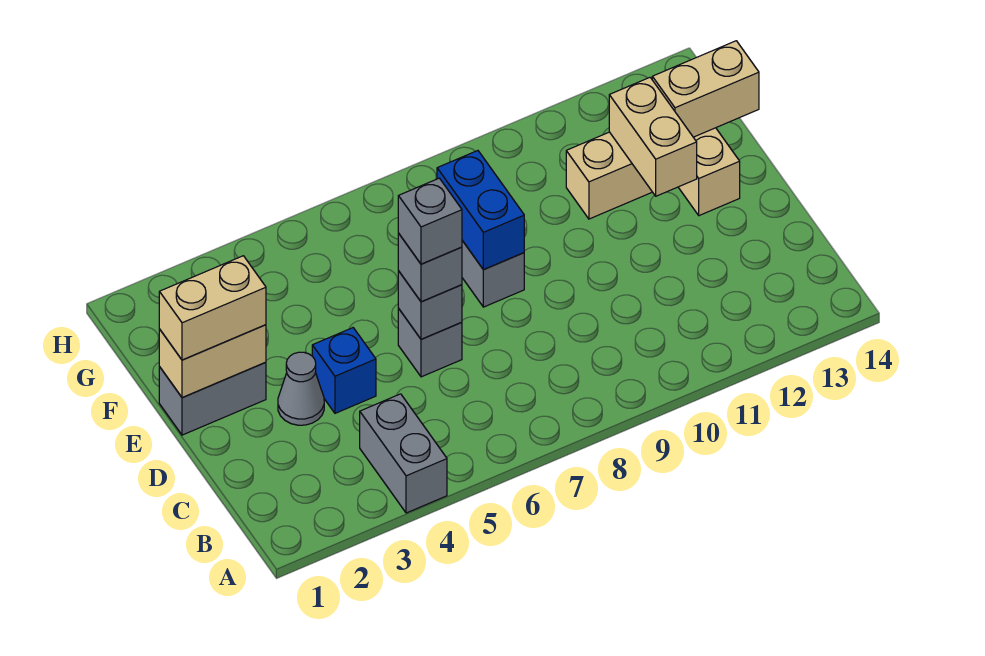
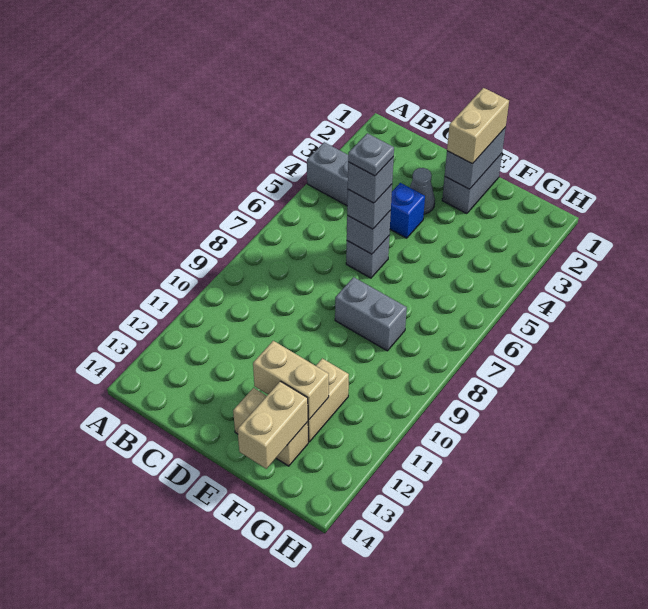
none -> grey 1x1 plate [348,133,394,176]
tan 1x2 brick [159,325,266,398] -> grey 1x2 brick [445,127,506,189]
blue 1x2 brick [437,151,524,270] -> none

